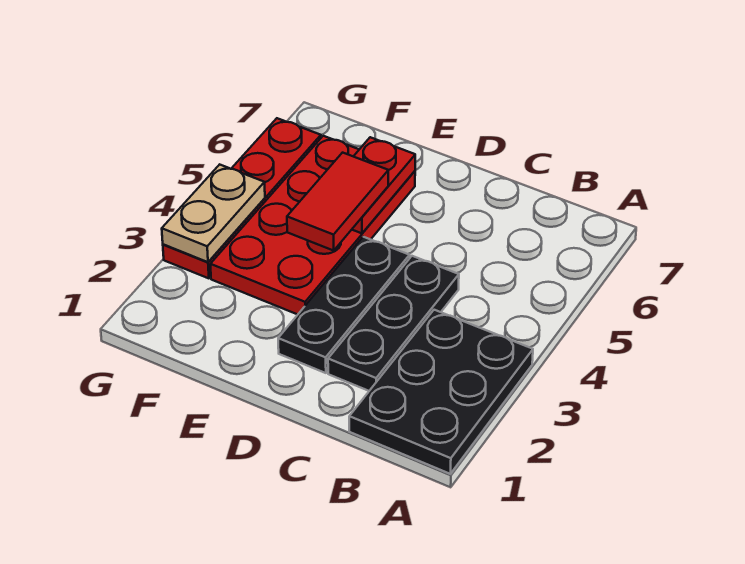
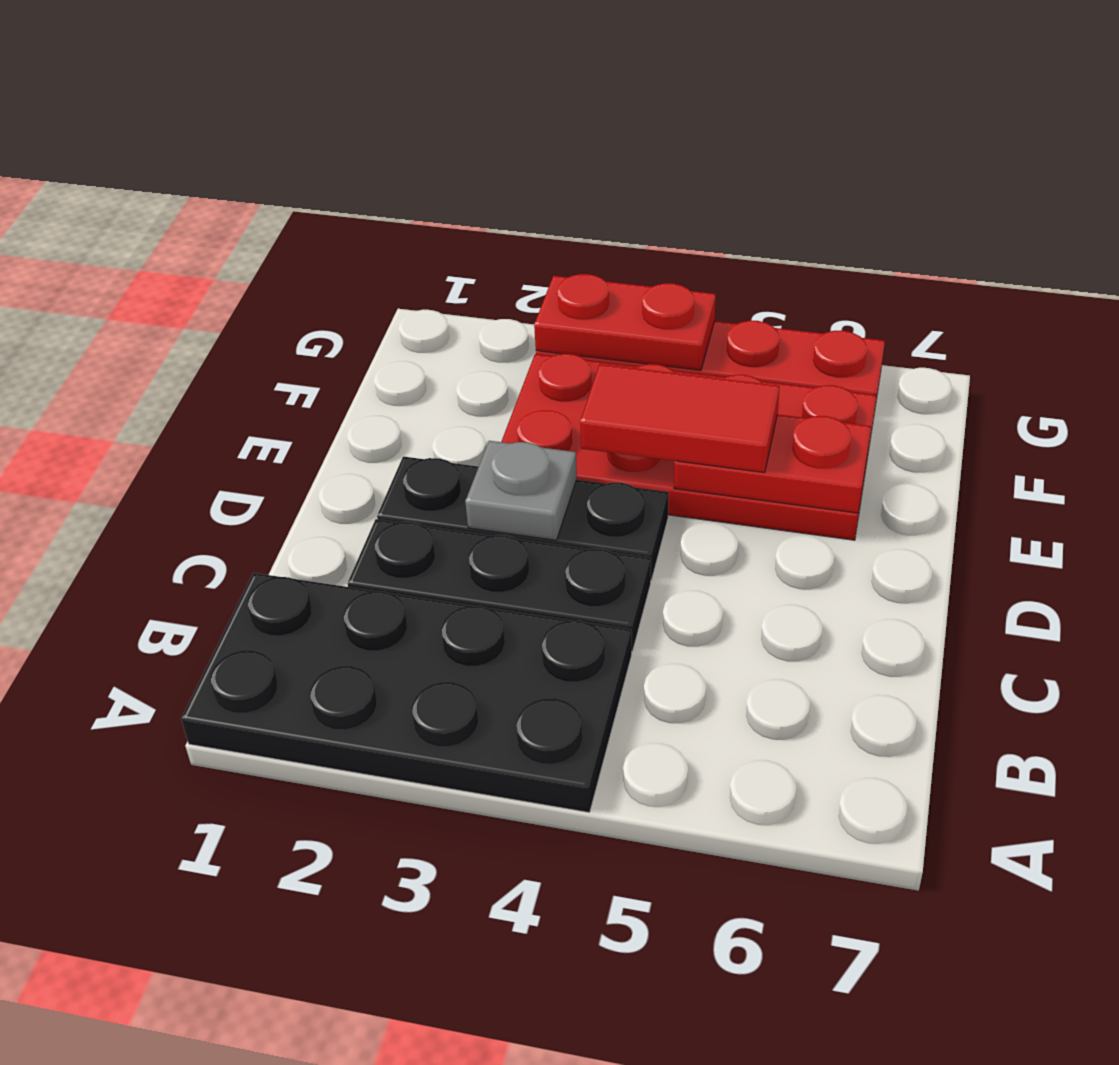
black 2x3 plate [349,310,533,474] -> black 2x4 plate [181,573,632,813]
none -> grey 1x1 plate [465,441,577,540]
tan 1x2 plate [162,165,265,262] -> red 1x2 plate [534,274,716,370]

